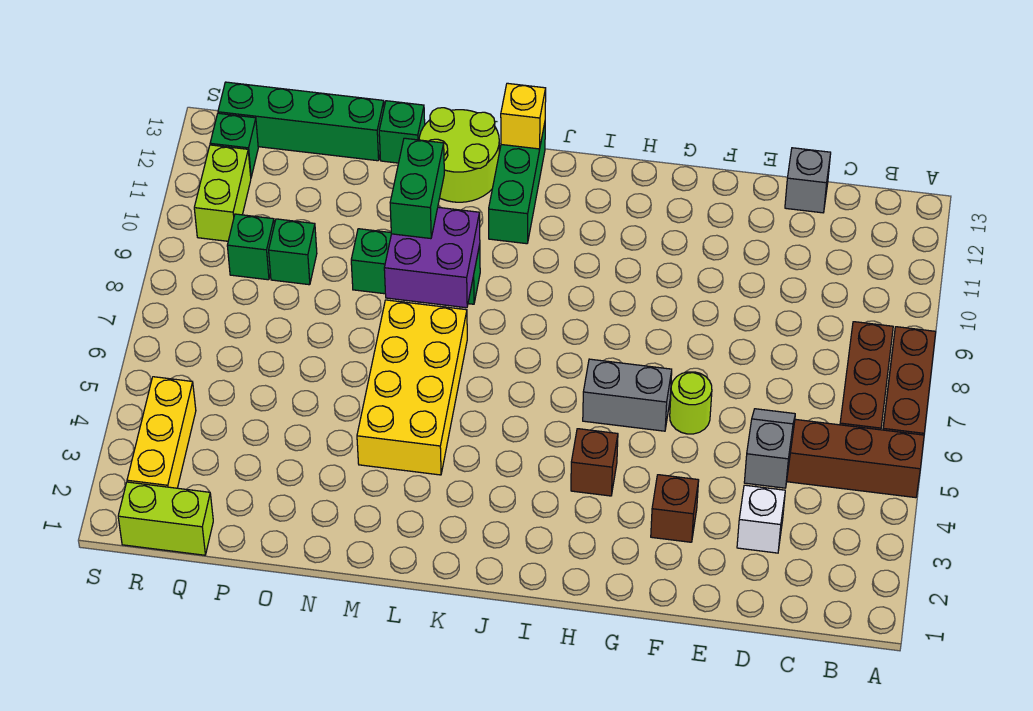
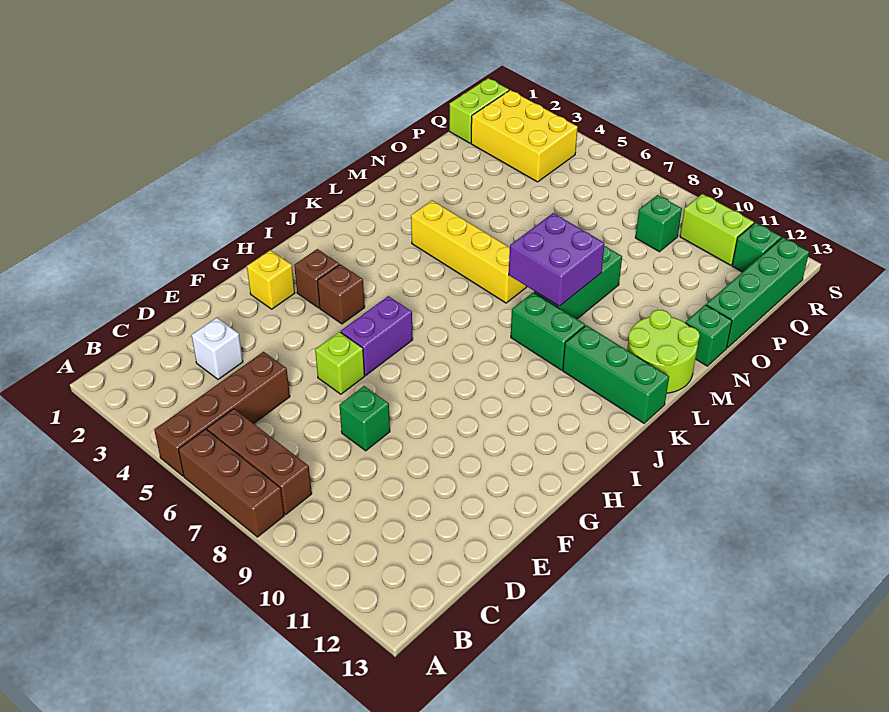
grey 1x2 slope [744,409,795,488] -> none
grey 1x1 brick [785,148,831,213] -> none
brown 1x1 brick [651,475,699,542] -> brown 1x1 brick moved to [294,249,339,308]
lime 1x1 round brick [670,372,712,434] -> lime 1x1 brick [315,332,365,394]
grey 1x2 brick [583,359,672,431] -> purple 1x2 brick [341,296,413,375]
yellow 1x1 brick [501,83,546,149] -> yellow 1x1 brick moved to [247,250,295,309]
yellow 2x4 brick [357,300,467,475] -> yellow 1x4 brick [411,201,527,303]
green 1x2 brick [390,138,444,239] -> green 1x2 brick moved to [511,292,585,370]
green 1x1 brick [269,219,317,285] -> green 1x1 brick moved to [339,386,390,451]
yellow 1x3 brick [127,377,196,488] -> yellow 2x3 brick [471,90,578,182]

